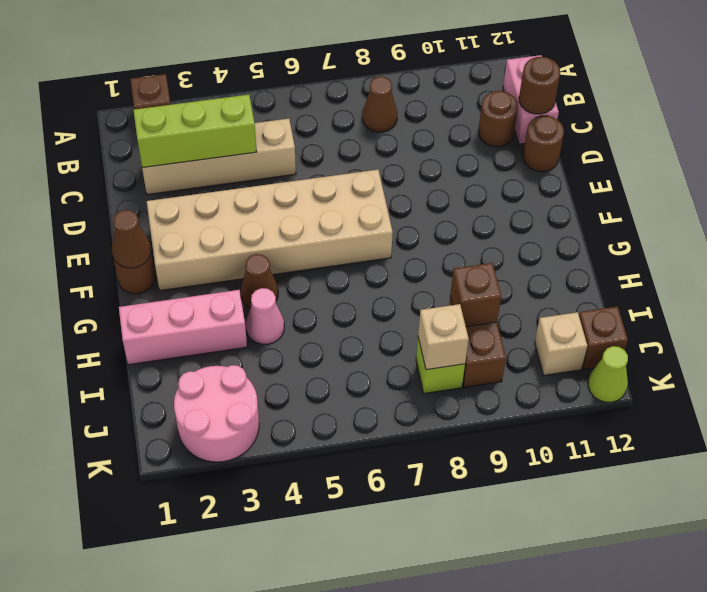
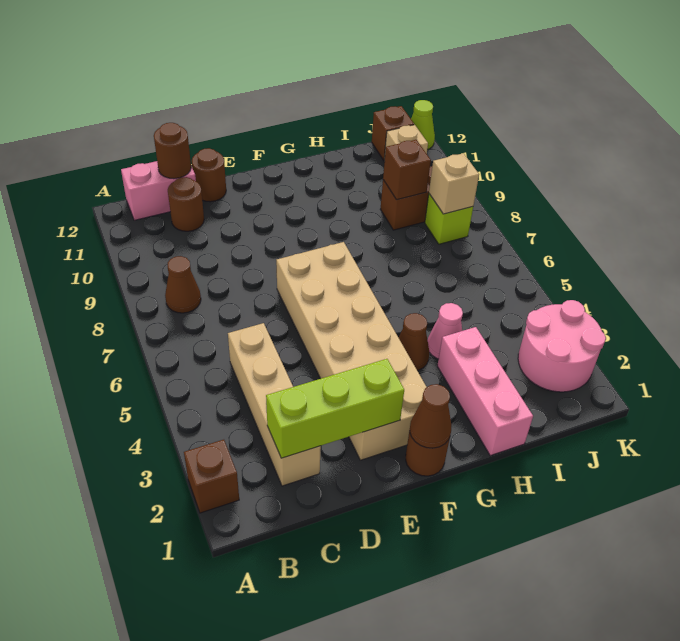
lime 1x3 brick [134,95,257,168] -> lime 1x3 brick turned to [266,359,404,458]

